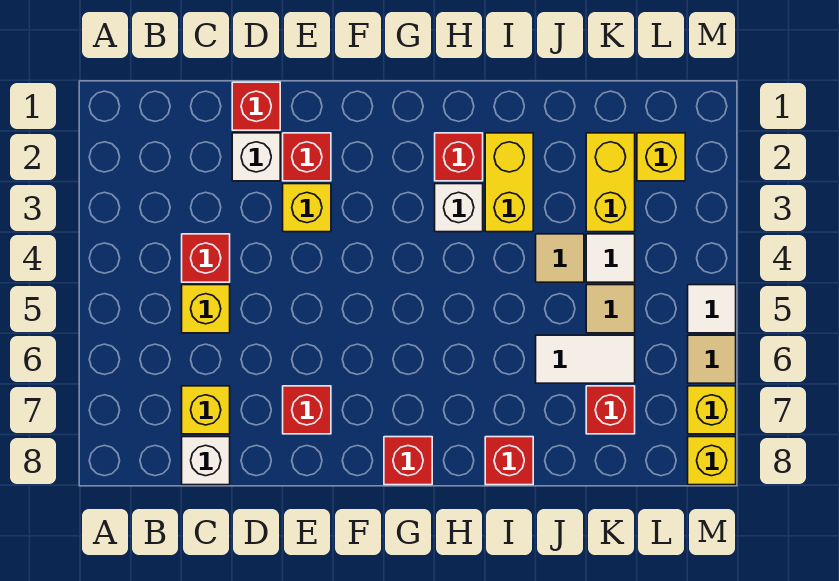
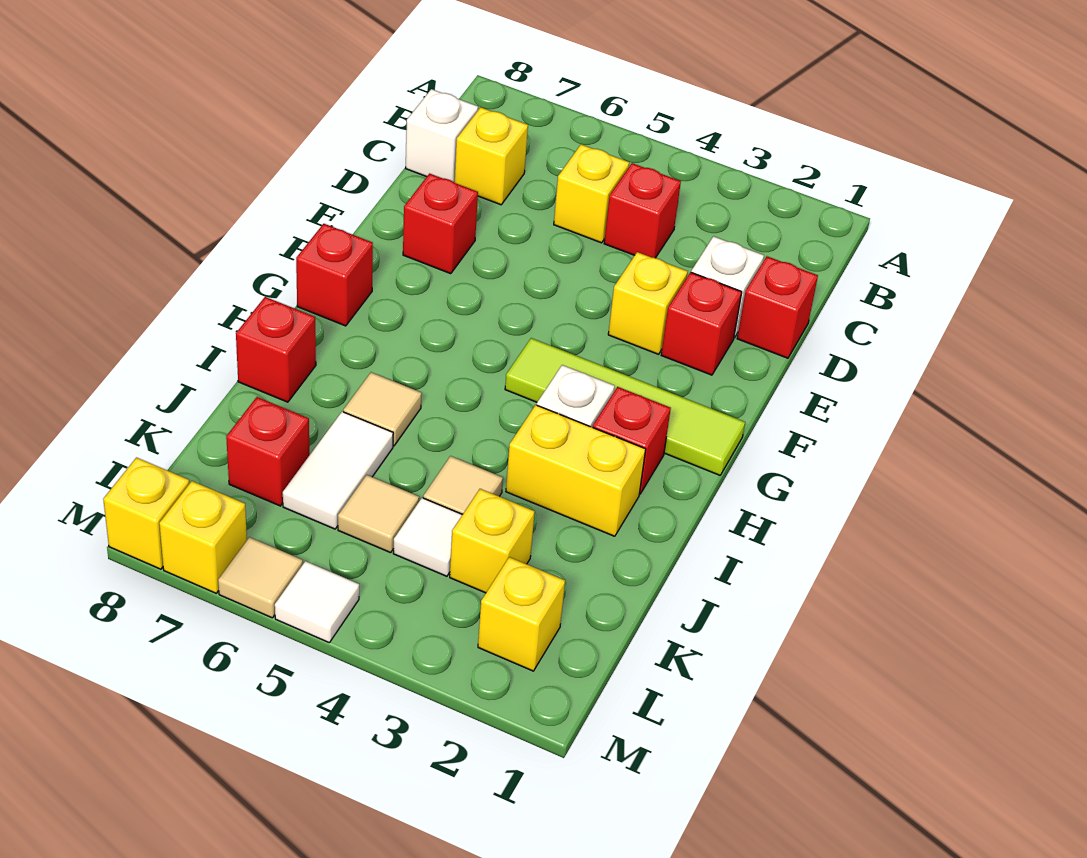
none -> lime 1x4 tile [505,338,745,475]
none -> tan 1x1 tile [343,372,422,446]
yellow 1x2 brick [586,133,635,232] -> yellow 1x1 brick [450,489,535,593]

